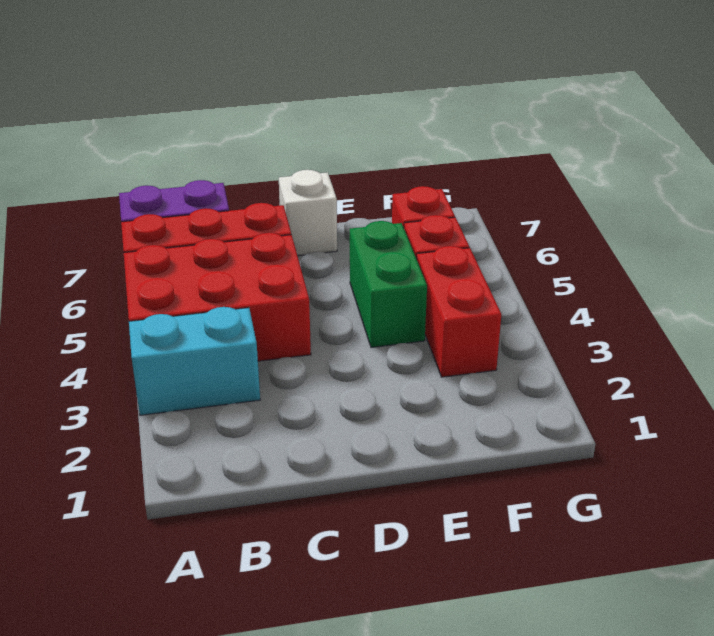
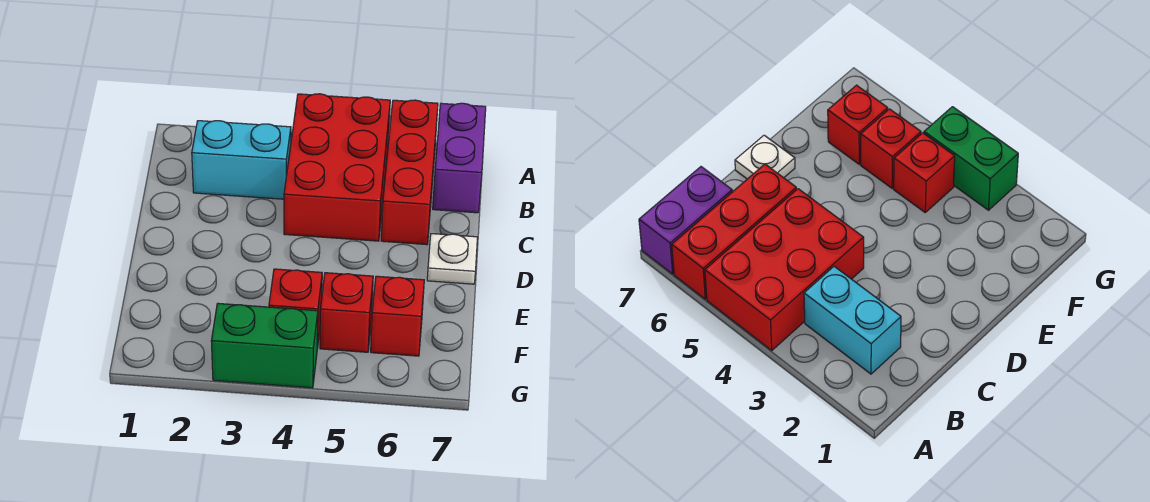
cyan 1x2 brick [129,307,260,415] -> cyan 1x2 brick turned to [192,121,291,199]
white 1x1 brick [279,170,337,256] -> white 1x1 plate [427,234,477,284]
green 1x2 brick [350,221,427,347] -> green 1x2 brick moved to [211,303,318,388]
red 1x2 brick [417,246,501,377] -> red 1x1 brick [269,269,322,348]

